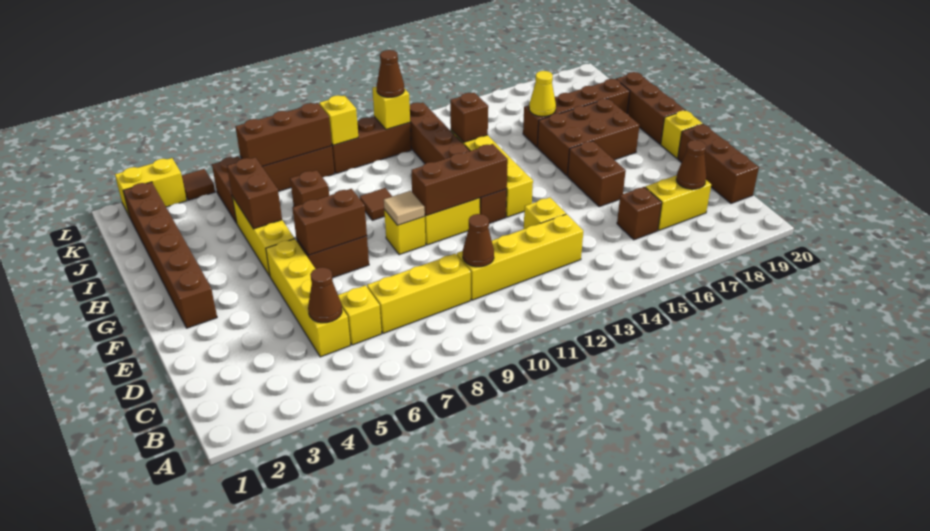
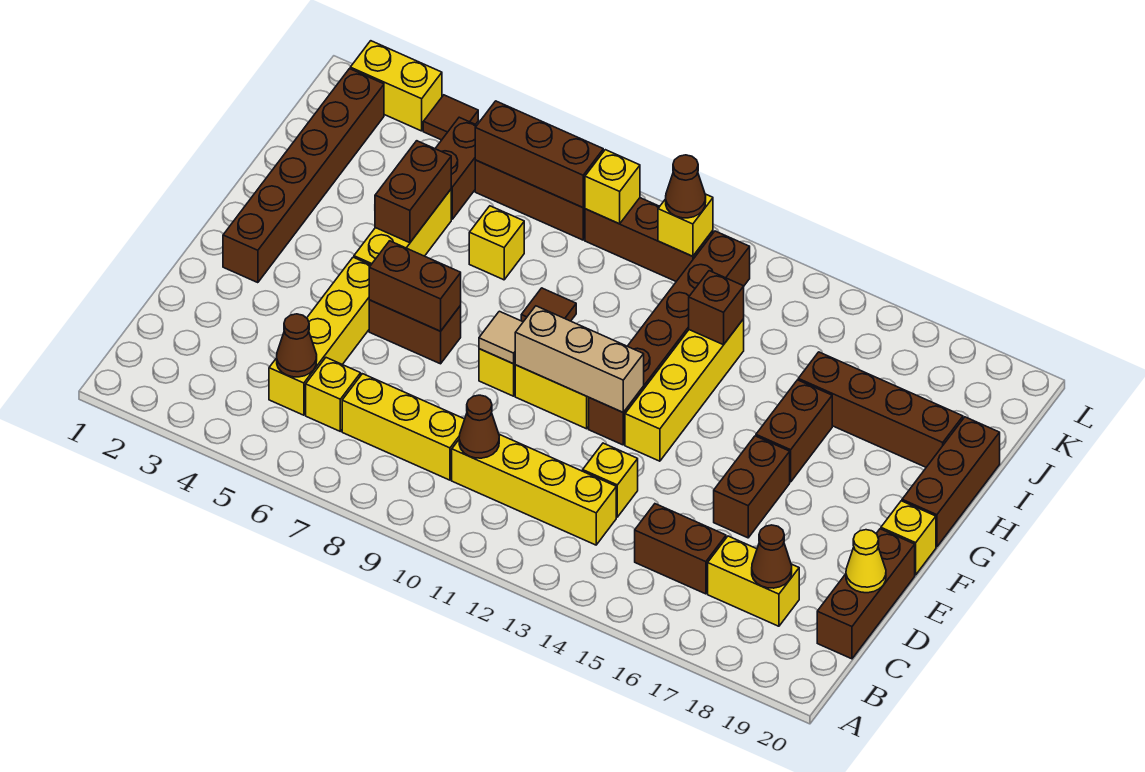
brown 1x1 brick [617,187,662,240] -> brown 1x2 brick [635,504,726,594]
brown 1x3 brick [411,144,508,216] -> tan 1x3 brick [515,306,644,412]
brown 2x3 brick [537,99,639,176] -> brown 1x2 brick [756,380,832,482]
brown 1x1 brick [290,170,329,207] -> yellow 1x1 brick [469,206,524,280]
yellow 1x1 cone [529,71,556,116] -> yellow 1x1 cone moved to [846,530,886,593]

